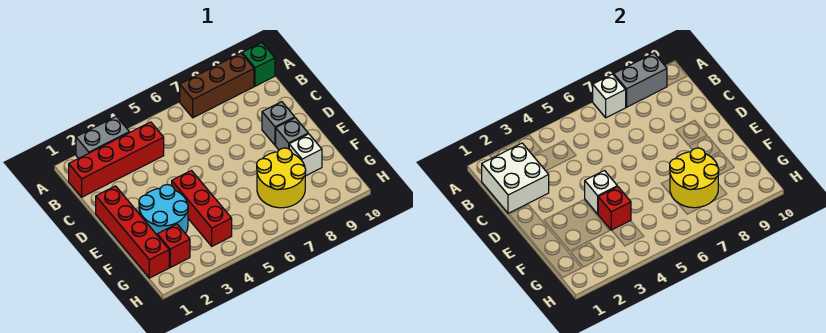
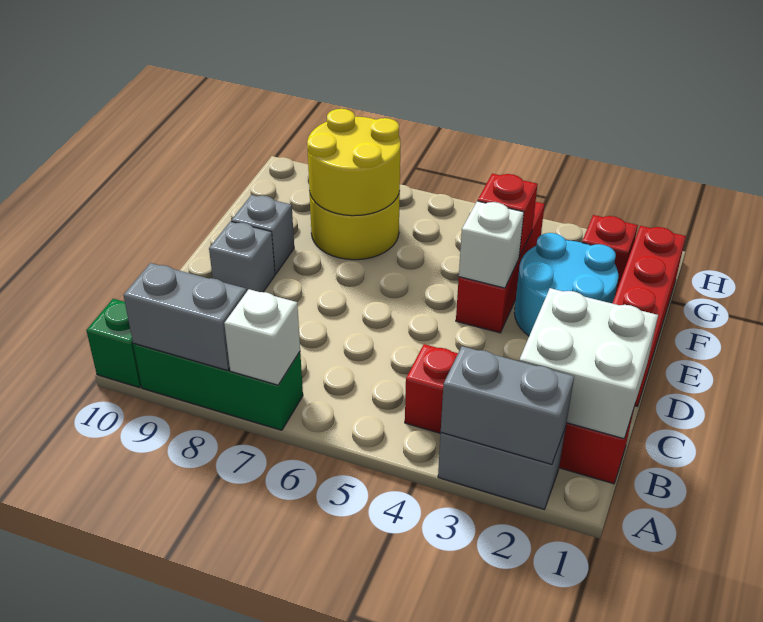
none -> grey 1x2 brick [441,346,574,464]
brown 1x3 brick [180,53,254,118] -> green 1x3 brick [133,343,303,430]
white 1x1 brick [289,134,322,176] -> none

